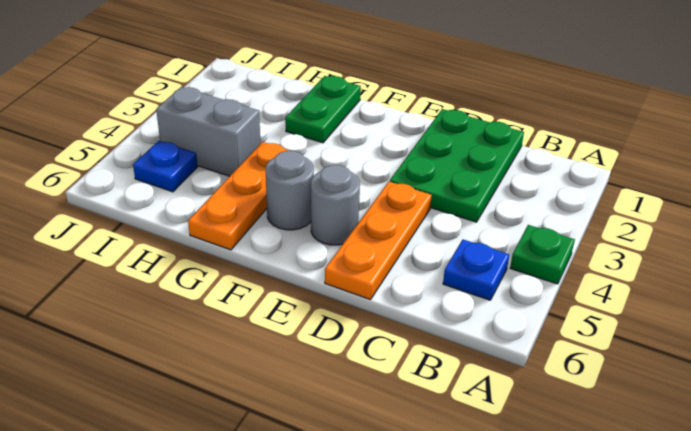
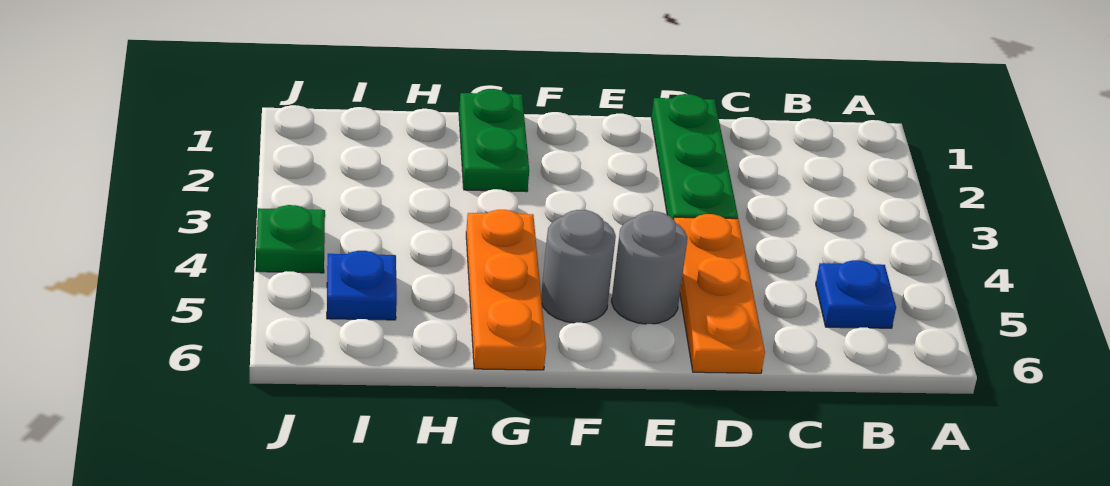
green 1x1 plate [510,225,575,284] -> green 1x1 plate moved to [256,205,325,273]
green 2x3 plate [390,109,524,222] -> green 1x3 plate [652,94,738,219]
grey 1x2 brick [156,87,261,176] -> none

